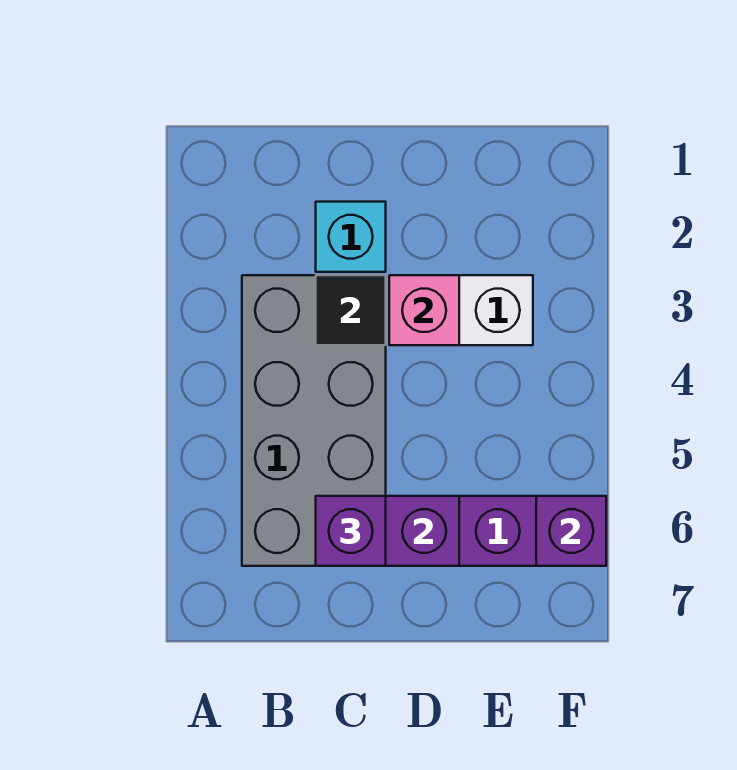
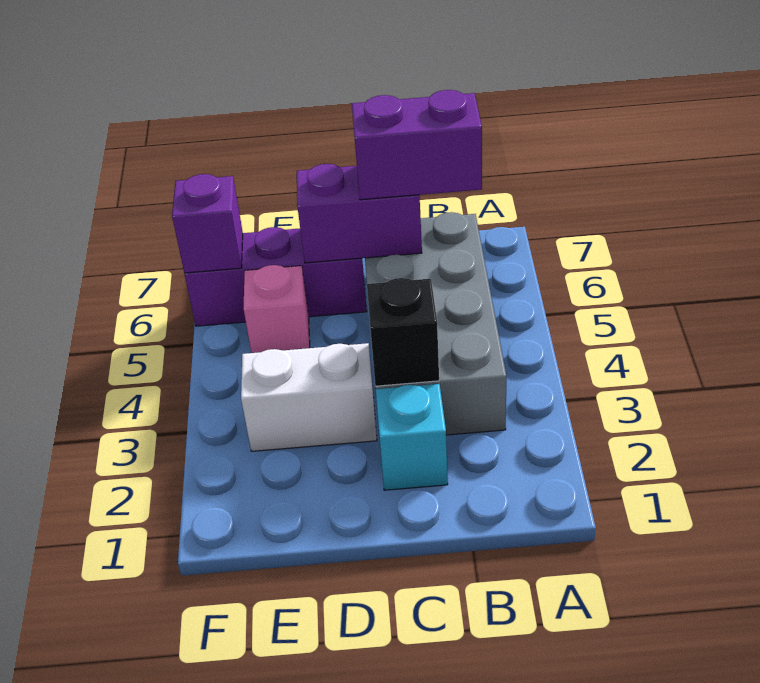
black 1x1 tile [316,275,386,345] -> black 1x1 brick [367,278,439,386]
purple 1x1 brick [316,496,386,566] -> purple 1x2 brick [352,90,482,200]
pink 1x1 brick [389,275,459,345] -> pink 1x1 brick moved to [243,265,310,353]

